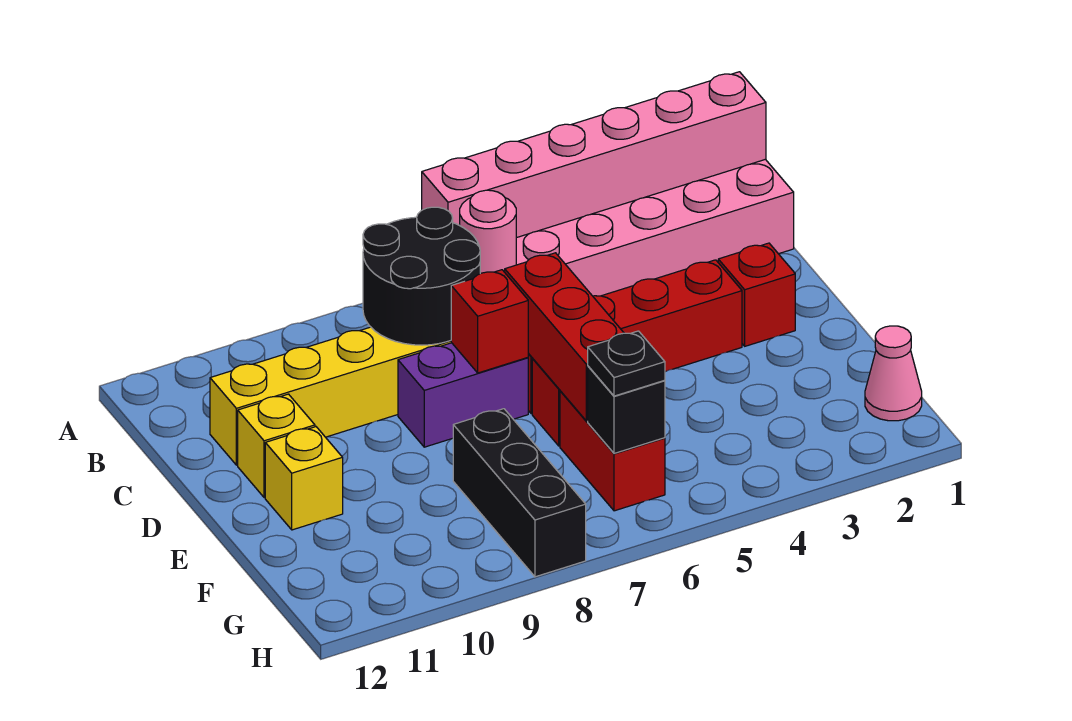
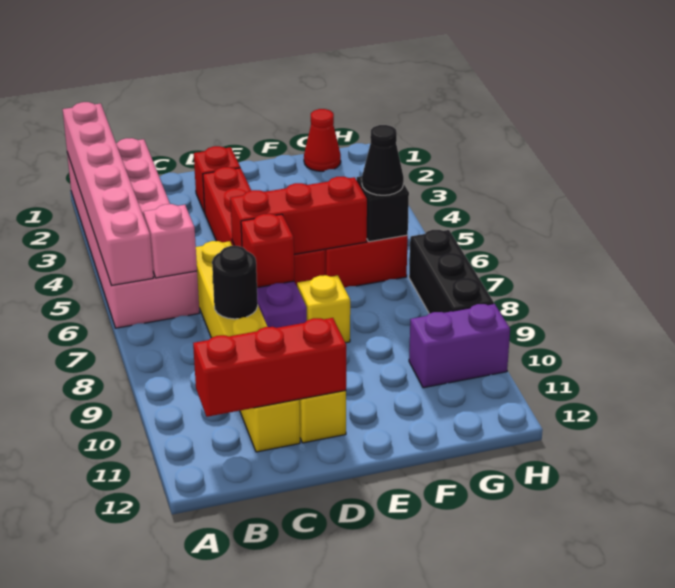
pink 1x1 round brick [460,190,516,273] -> pink 1x1 brick [144,204,197,278]
black 2x2 round brick [363,207,480,345] -> black 1x1 round brick [212,246,258,319]
none -> red 1x3 brick [193,318,346,417]
yellow 1x1 brick [265,427,343,530] -> yellow 1x1 brick moved to [297,275,350,343]
black 1x3 brick [453,409,586,577] -> black 1x3 brick turned to [409,230,494,314]
pink 1x1 cone [865,326,922,421] -> red 1x1 cone [304,109,341,171]
black 1x1 plate [588,331,665,396] -> black 1x1 cone [362,125,404,195]
none -> purple 1x2 brick [409,304,510,388]

